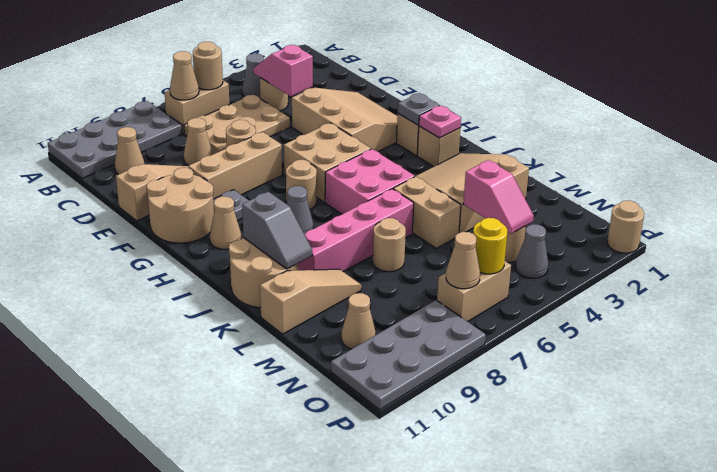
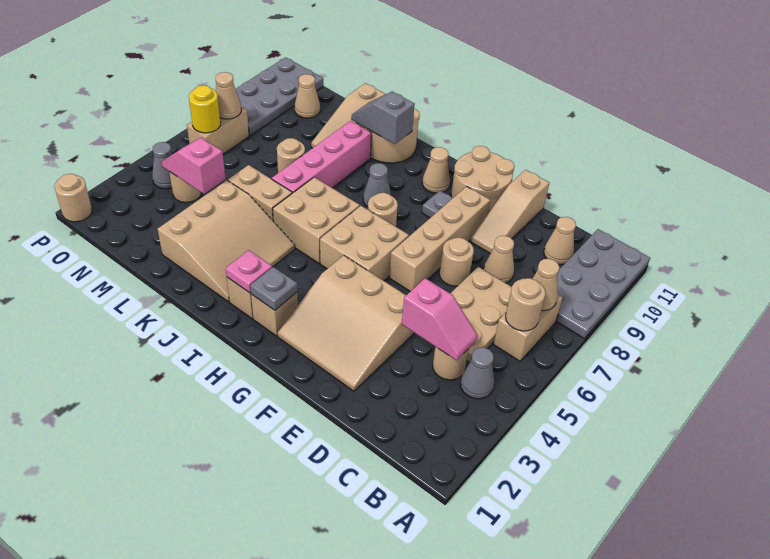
tan 1x3 brick [188,132,282,199] -> tan 1x4 brick [389,186,490,291]
pink 2x2 brick [325,149,415,214] -> tan 2x2 brick [273,177,360,263]

